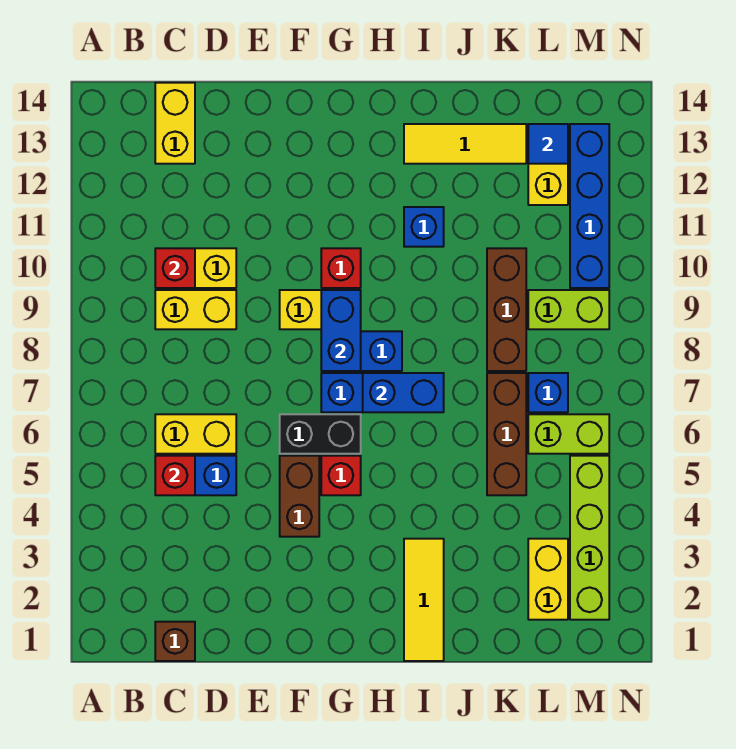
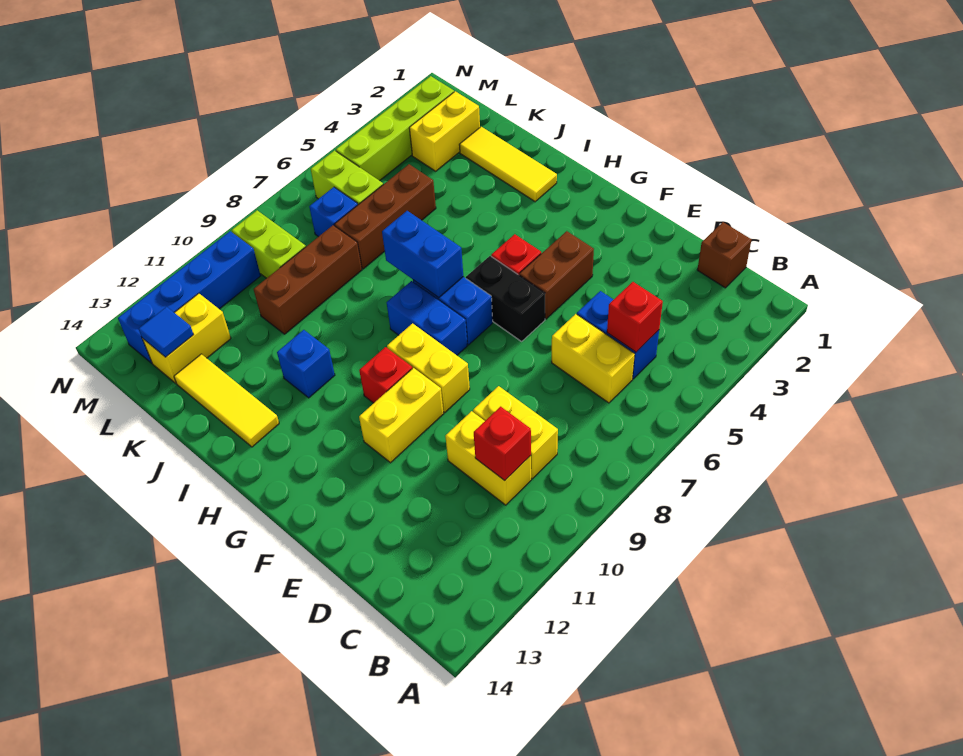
yellow 1x2 brick [155,83,195,164] -> yellow 1x2 brick moved to [359,368,444,463]
blue 1x2 brick [321,290,361,371] -> none
yellow 1x3 tile [404,539,444,661] -> yellow 1x3 tile turned to [459,127,557,202]

